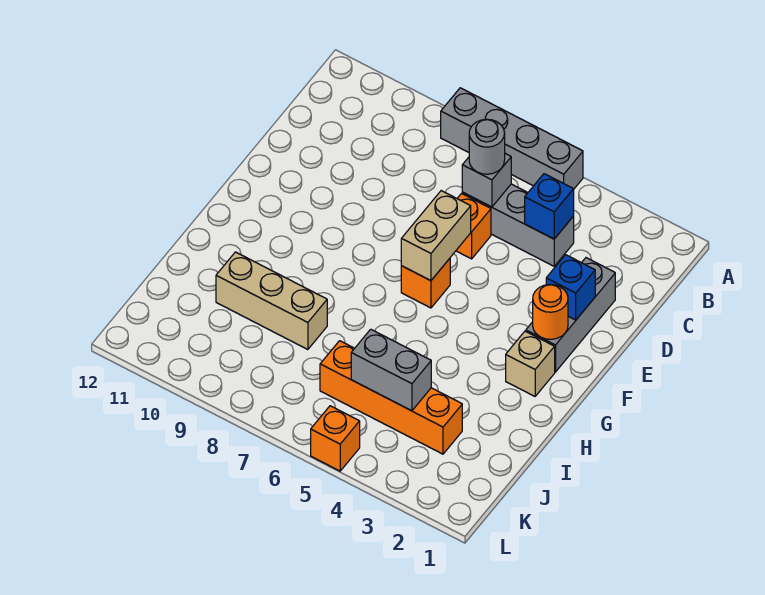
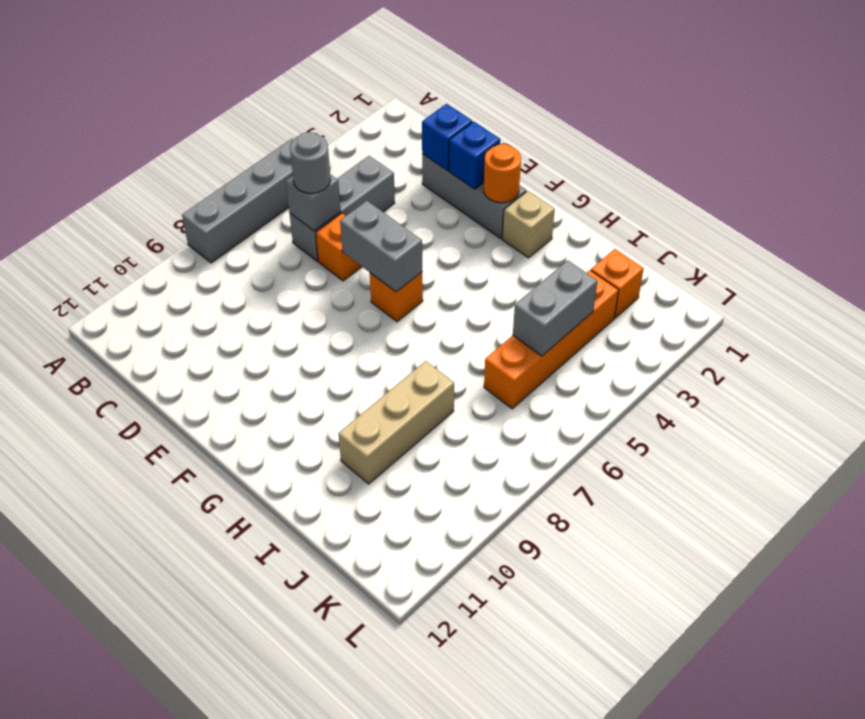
blue 1x1 brick [525,174,574,239] -> blue 1x1 brick moved to [422,104,472,171]
tan 1x2 brick [401,191,471,281] -> grey 1x2 brick [340,201,422,292]
orange 1x1 brick [311,406,360,471] -> orange 1x1 brick moved to [591,249,644,318]

